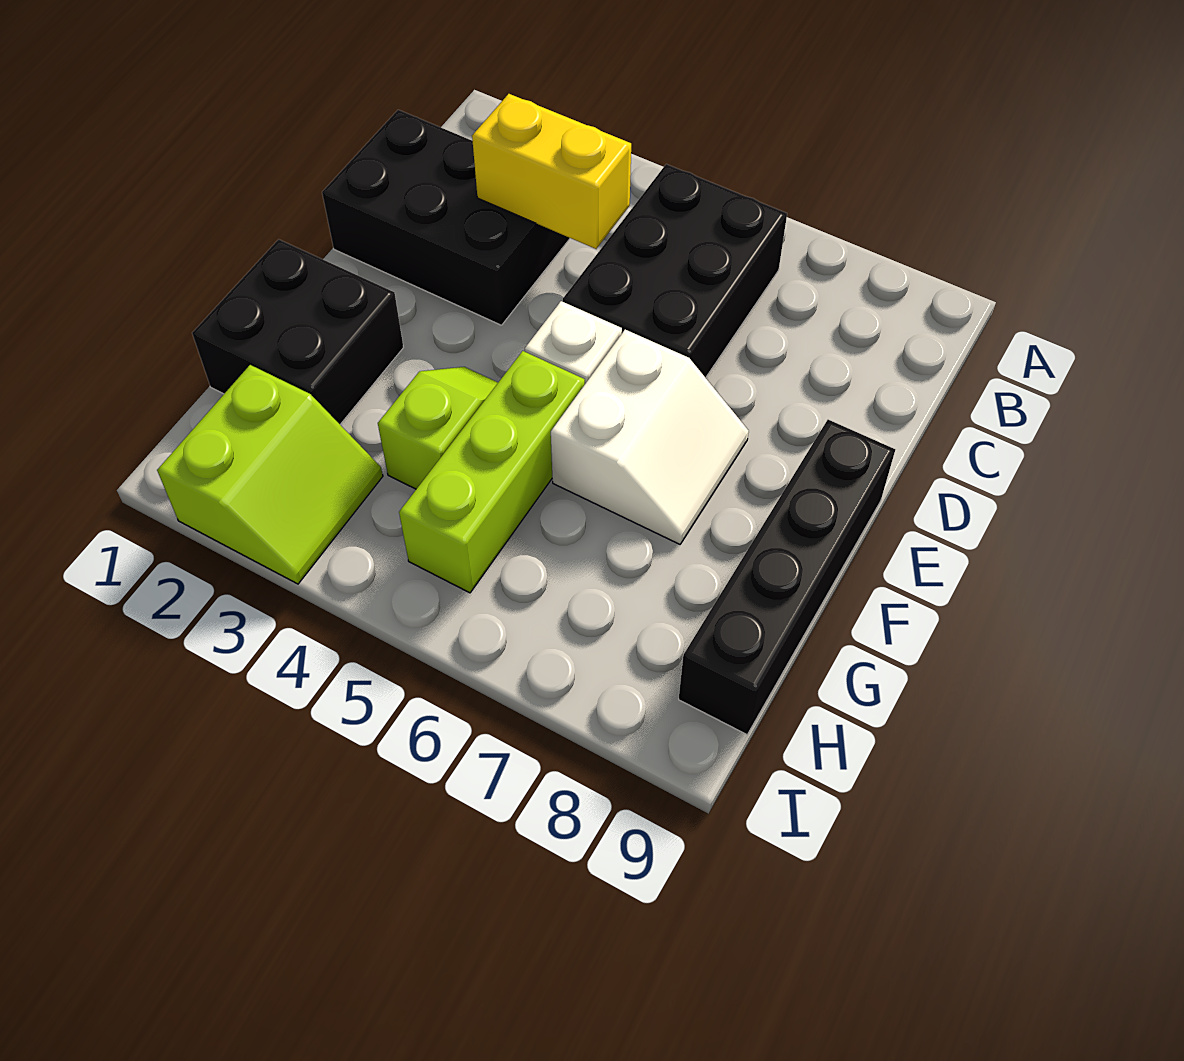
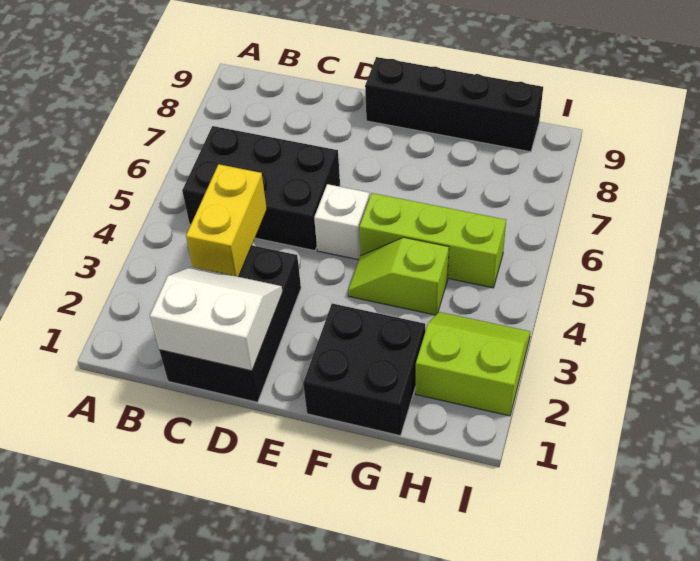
white 2x2 slope [551,330,749,544] -> white 2x2 slope moved to [150,267,283,371]

